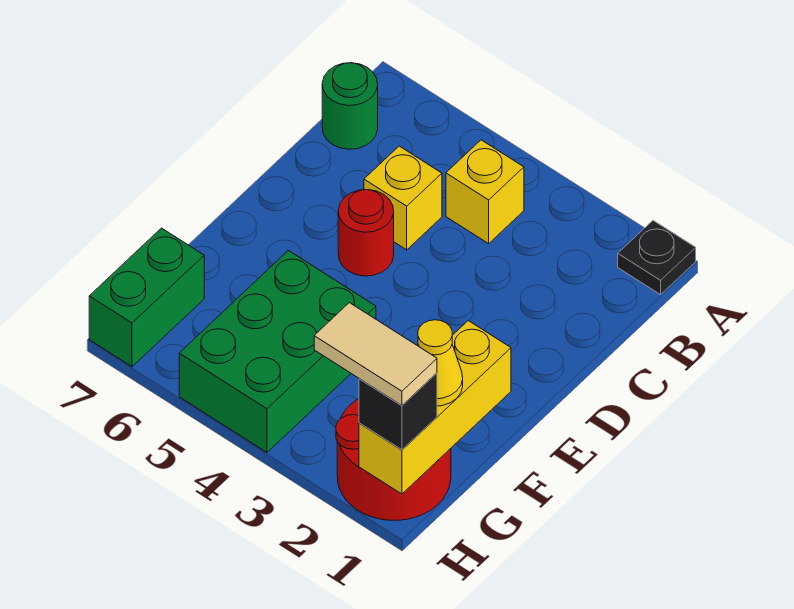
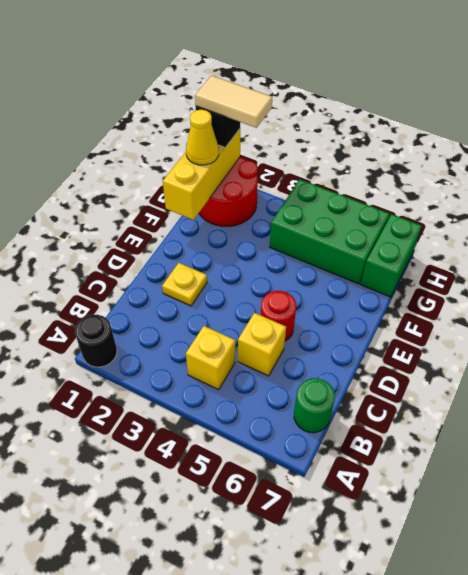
black 1x1 plate [618,221,696,295] -> black 1x1 round brick [75,315,117,367]
none -> yellow 1x1 plate [162,263,207,306]
green 2x3 brick [179,251,376,452] -> green 2x3 brick turned to [270,179,389,284]

